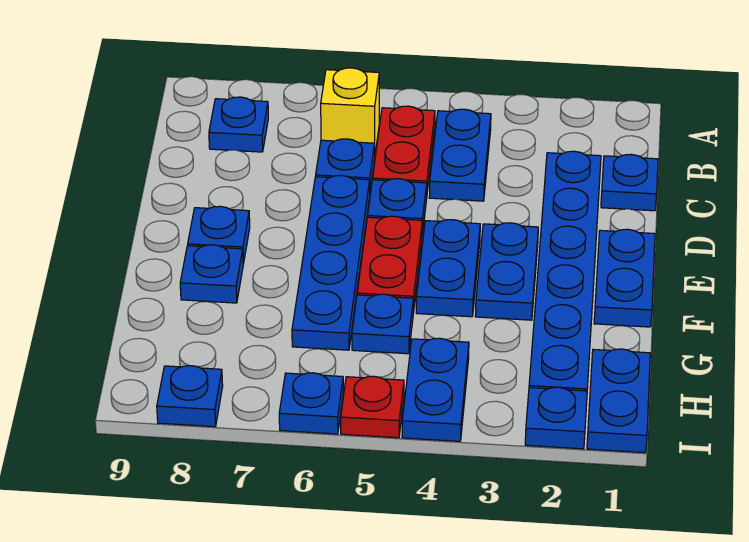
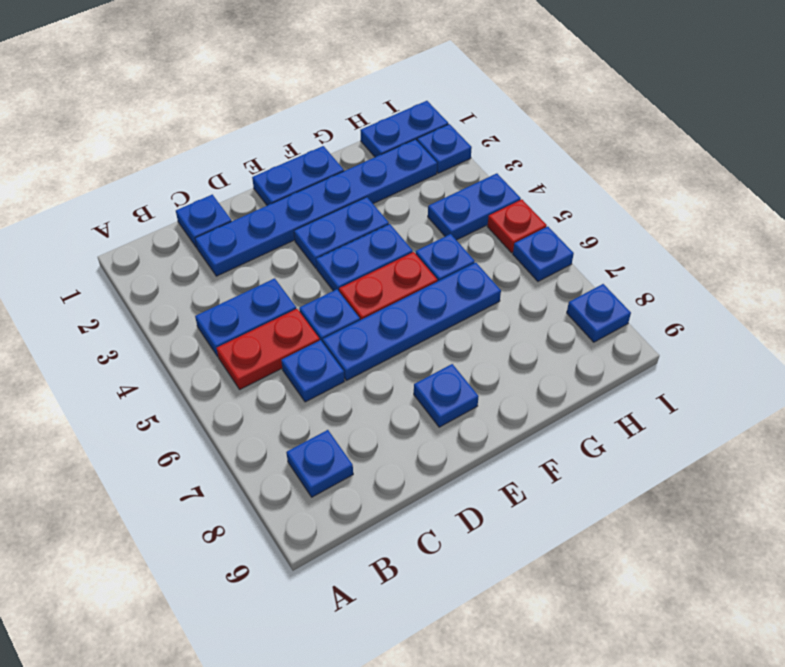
yellow 1x1 brick [321,68,379,153] -> none
blue 1x1 plate [180,245,243,303] -> none

